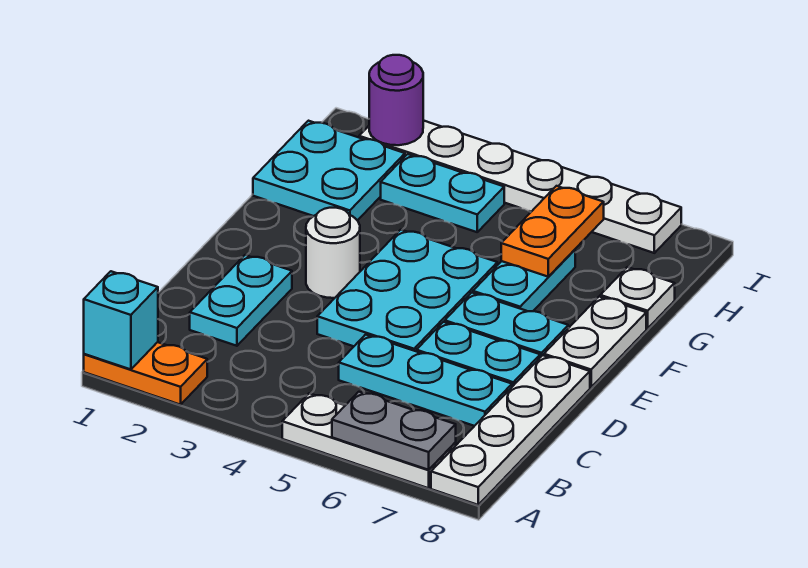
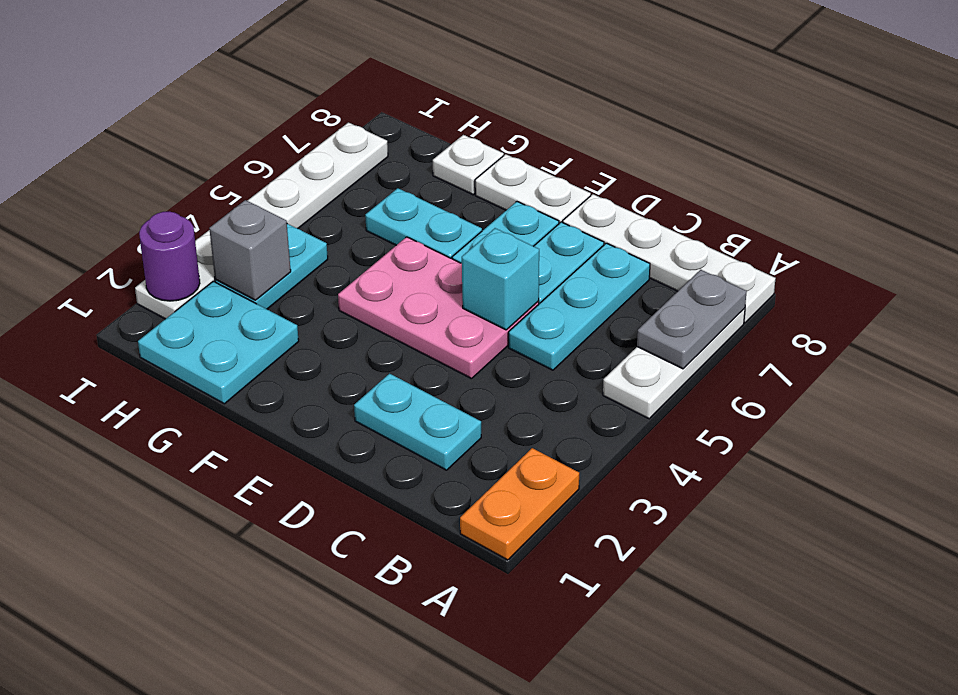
cyan 1x1 brick [84,271,158,370] -> cyan 1x1 brick moved to [462,228,539,330]
cyan 2x3 plate [317,230,497,351] -> pink 2x3 plate [338,237,539,379]
white 1x1 round brick [306,208,360,298] -> none
orange 1x2 plate [501,186,604,277] -> none
none -> grey 1x1 brick [209,200,291,300]

